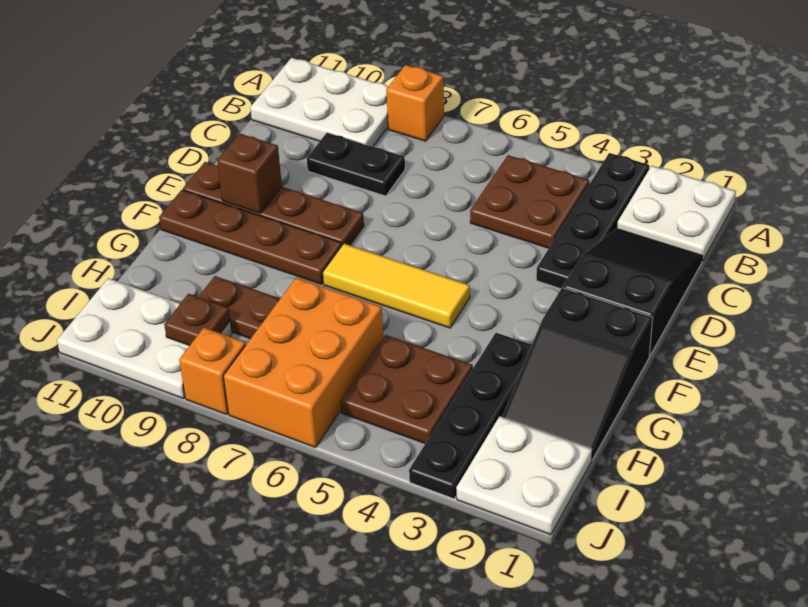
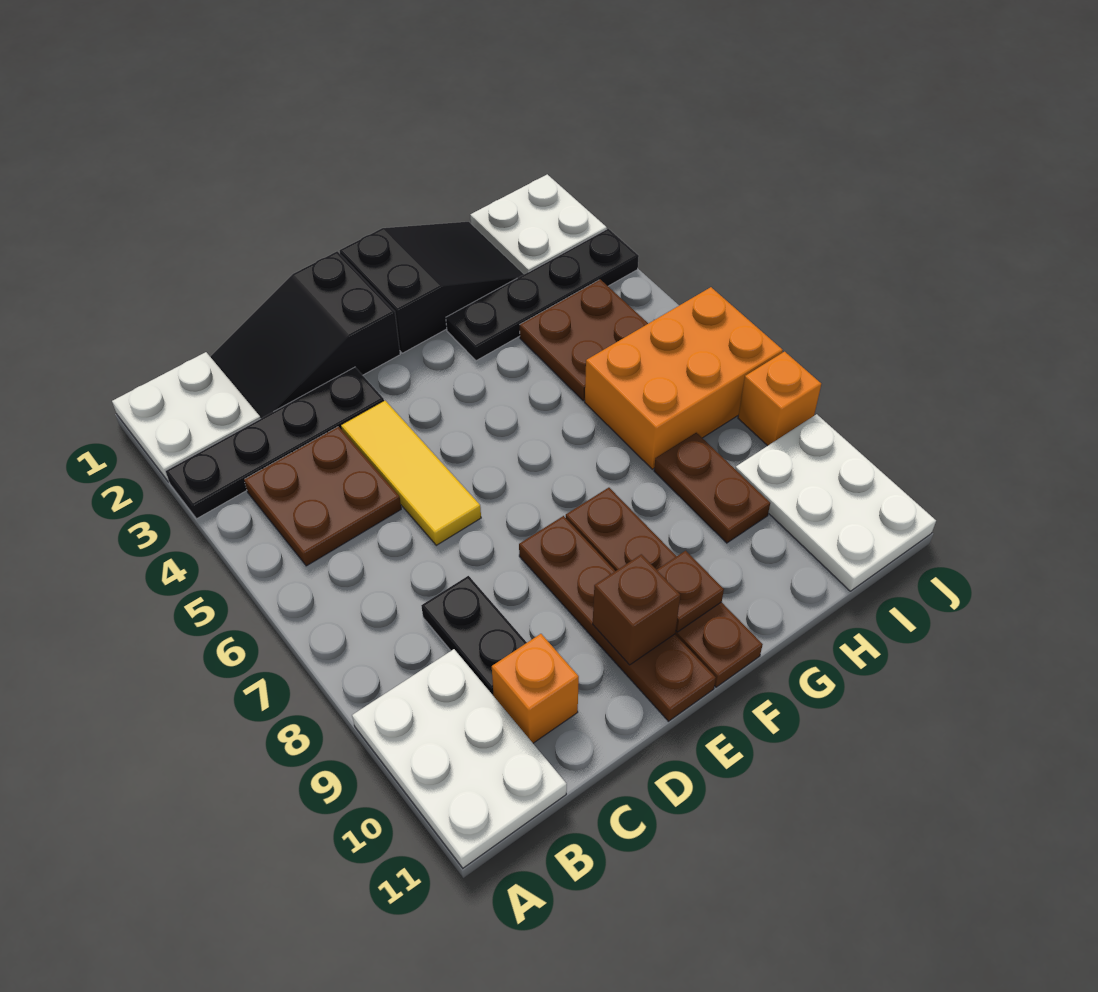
orange 1x1 brick [386,65,444,141] -> orange 1x1 brick moved to [492,634,579,743]
yellow 1x3 tile [323,244,470,328] -> yellow 1x3 tile moved to [341,401,481,545]
brown 1x1 plate [164,294,230,346] -> brown 1x1 plate moved to [657,551,724,632]

